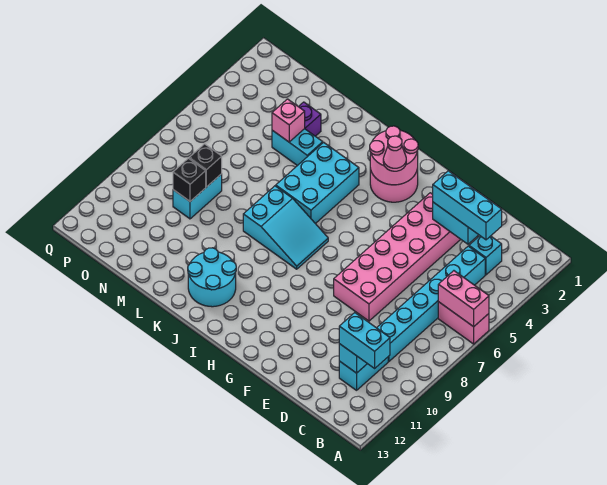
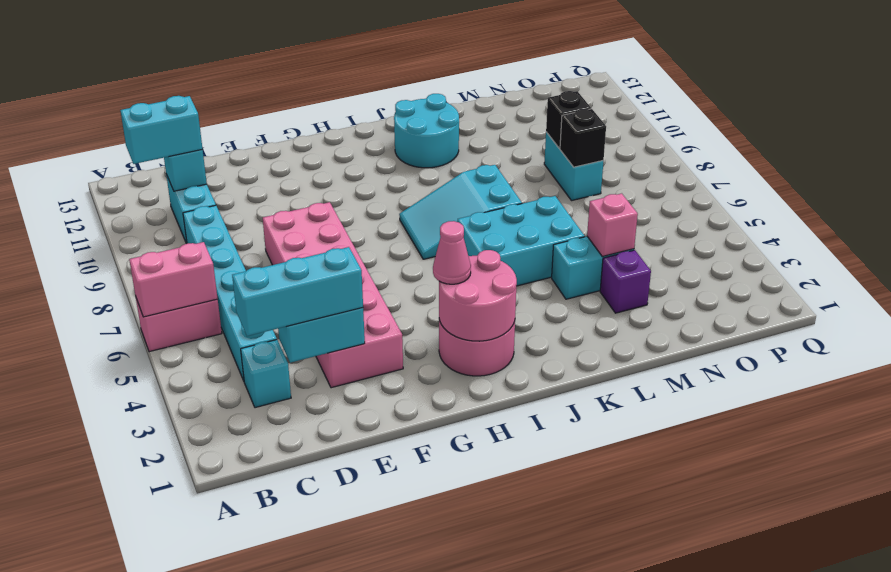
cyan 2x3 brick [276,142,359,224] -> cyan 2x3 brick turned to [457,196,585,286]

